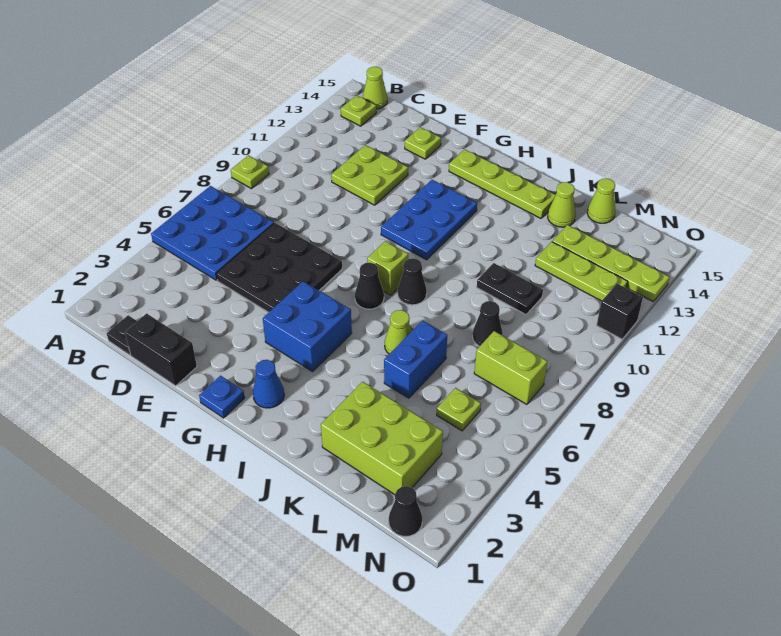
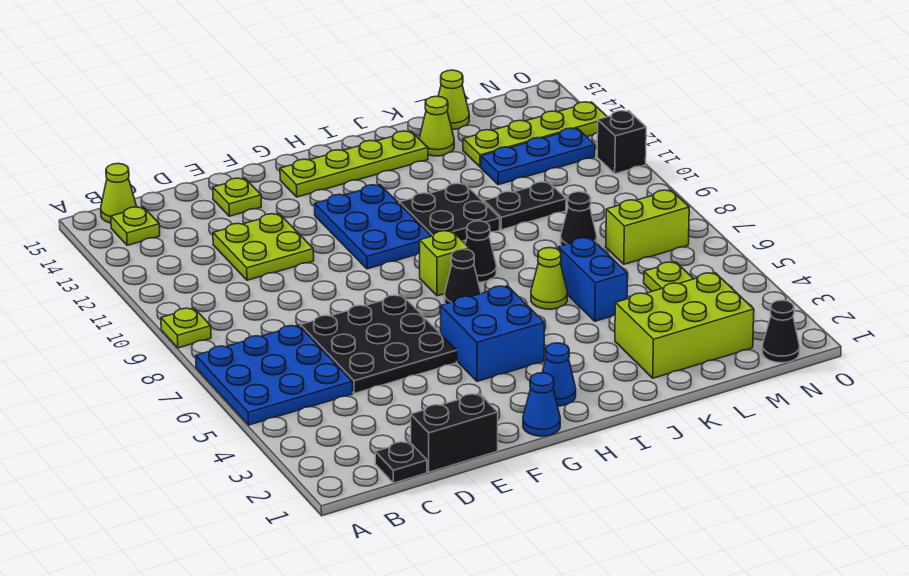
blue 1x1 plate [199,376,245,418] -> blue 1x1 cone [523,373,560,436]
none -> black 2x2 plate [399,183,500,241]
lime 1x3 plate [535,242,628,301] -> blue 1x3 plate [481,128,595,185]

